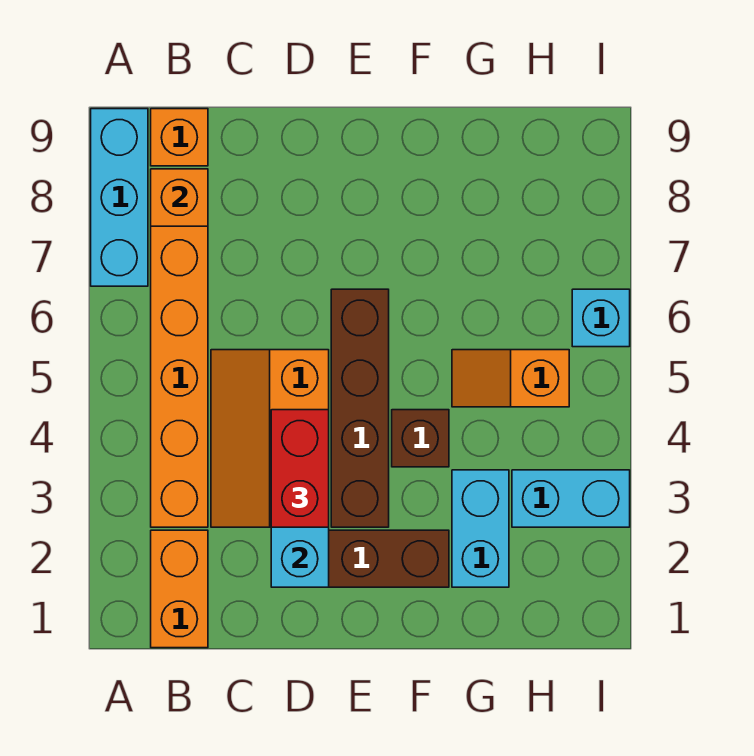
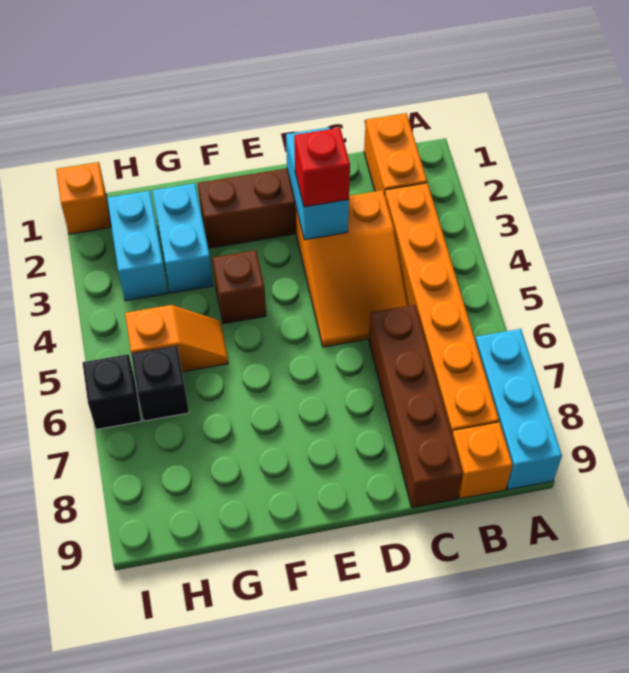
orange 1x1 brick [151,169,208,226] -> orange 1x1 brick moved to [56,162,111,234]
orange 2x3 slope [211,350,329,527] -> orange 2x3 slope turned to [296,190,408,347]
red 1x2 brick [271,410,329,527] -> red 1x1 brick [294,128,350,207]
brown 1x4 brick [331,289,389,527] -> brown 1x4 brick moved to [369,305,463,508]
cyan 1x2 brick [512,470,630,527] -> cyan 1x2 brick turned to [107,191,168,301]
none -> black 1x1 brick [131,346,189,421]
cyan 1x1 brick [572,289,630,347] -> black 1x1 brick [83,354,141,430]

